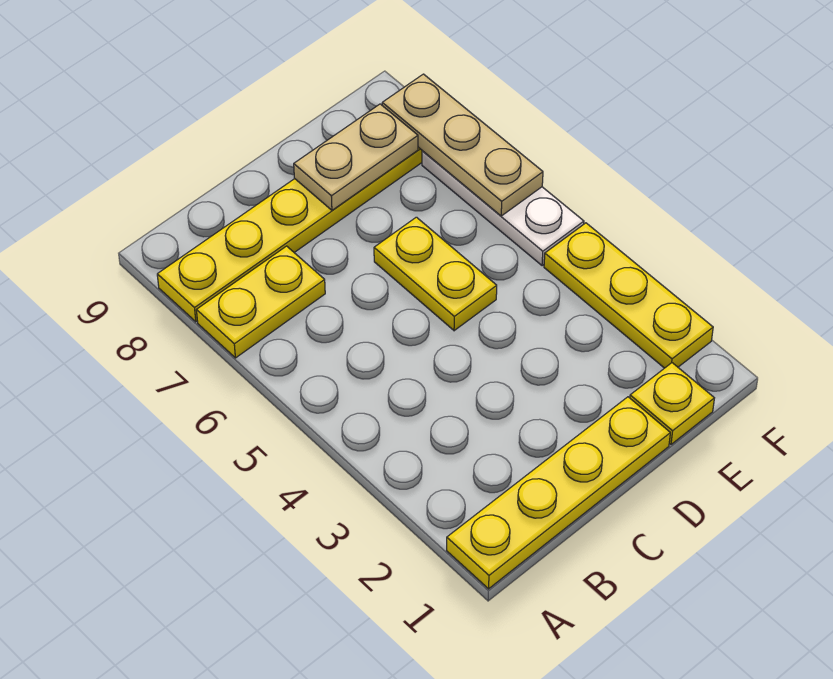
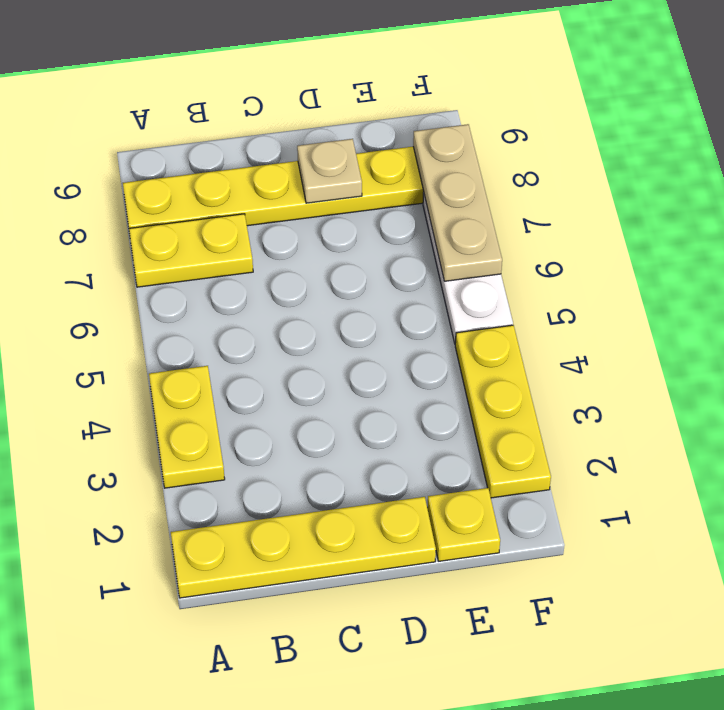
yellow 1x2 plate [374,217,497,331] -> yellow 1x2 plate moved to [149,366,225,488]
tan 1x2 plate [294,104,418,210] -> tan 1x1 plate [297,139,362,203]

